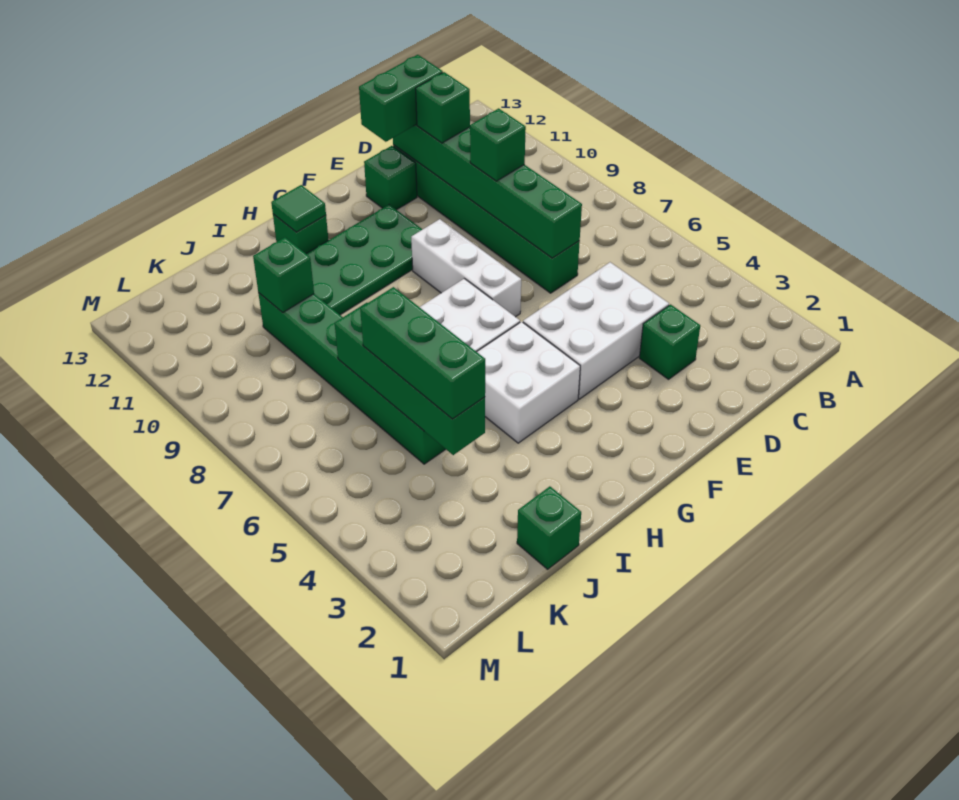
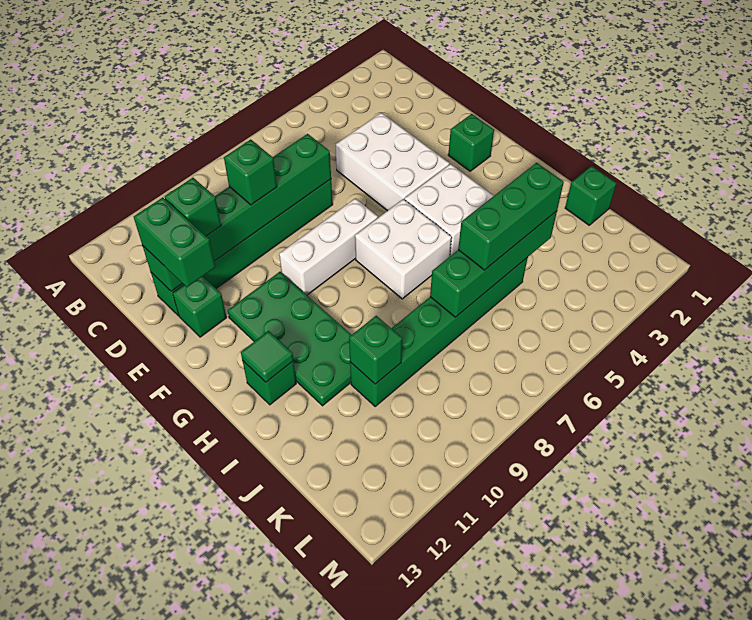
green 1x1 brick [640,304,700,379] -> green 1x1 brick moved to [448,114,494,171]

